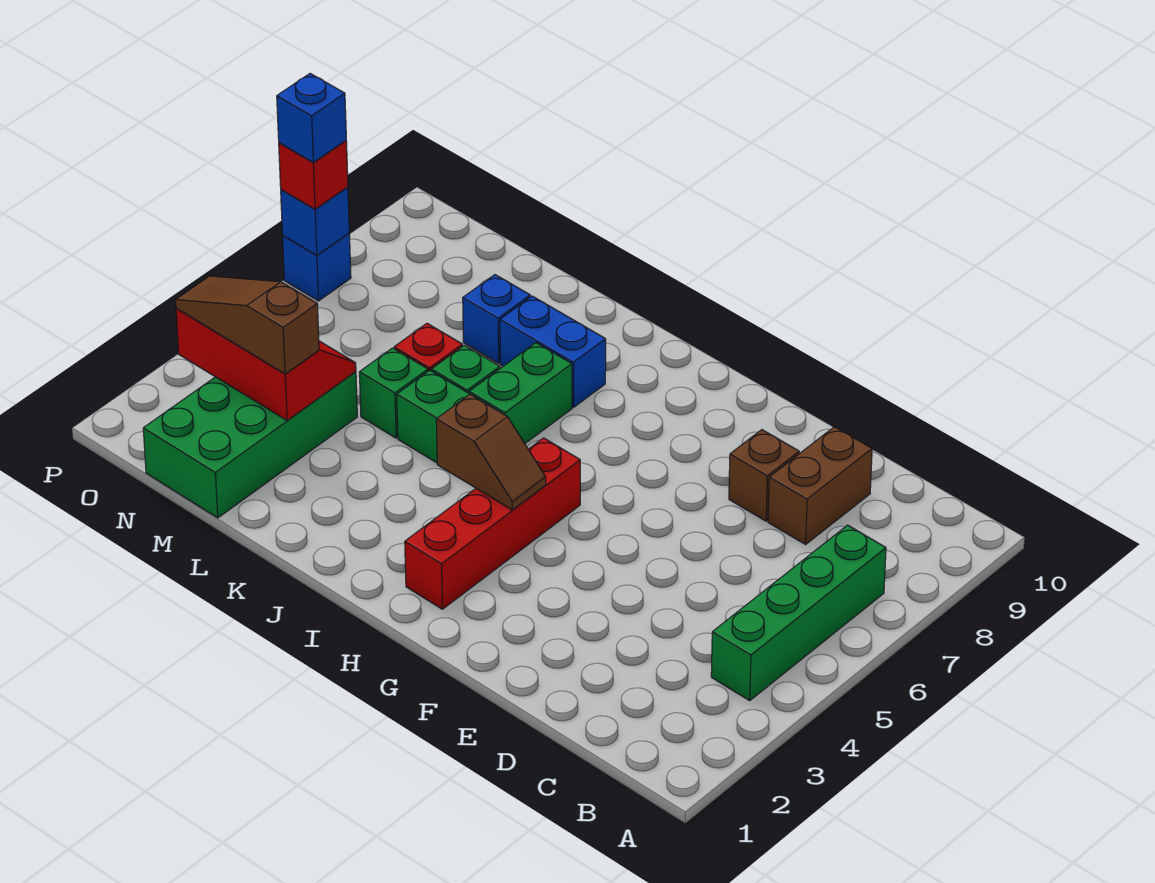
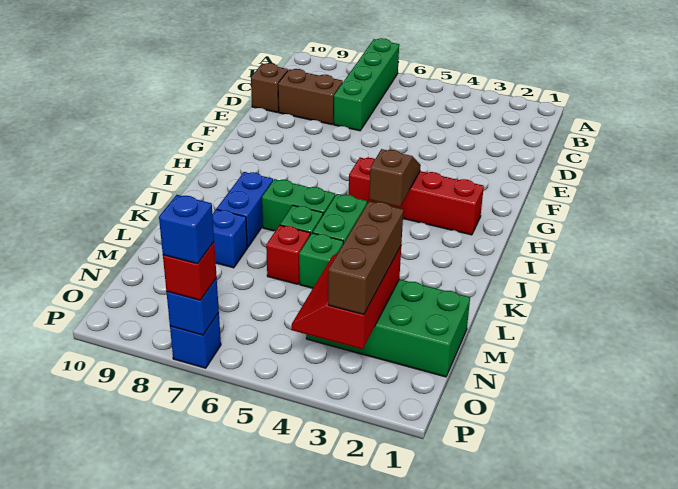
green 1x4 brick [711,525,886,700] -> green 1x4 brick turned to [334,38,399,131]
brown 1x1 brick [729,430,799,521] -> brown 1x1 brick moved to [251,63,288,113]
brown 1x3 slope [176,276,319,374] -> brown 1x3 brick [328,201,403,315]

